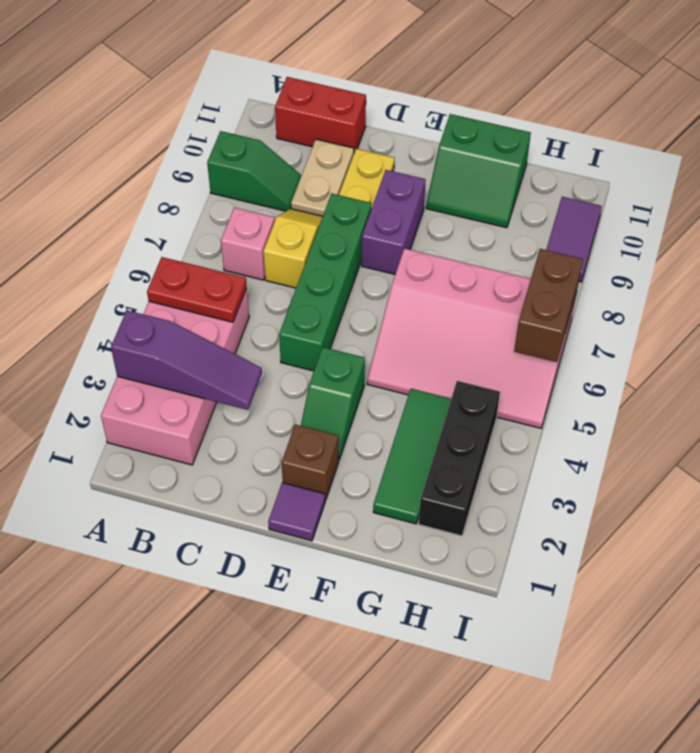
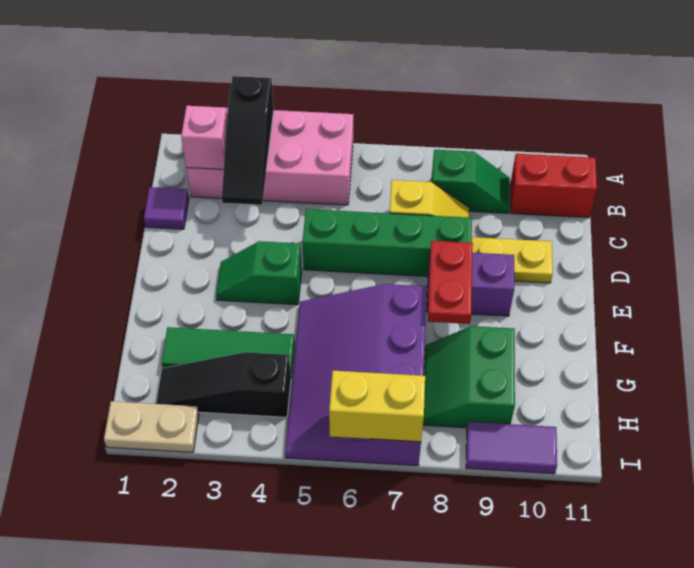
purple 1x3 slope [111,310,262,410] -> black 1x3 slope [222,76,274,205]
red 1x2 plate [147,257,247,322] -> red 1x2 plate moved to [428,241,473,324]
green 1x2 slope [207,131,301,211] -> green 1x2 slope turned to [431,150,510,213]
pink 1x1 brick [221,208,274,280] -> pink 1x1 brick moved to [181,106,227,169]
red 1x2 brick [275,77,366,152] -> red 1x2 brick turned to [511,154,597,218]
tan 1x2 plate [291,139,354,216] -> tan 1x2 plate moved to [104,401,199,452]
purple 1x1 tile [268,483,325,541] -> purple 1x1 tile moved to [144,187,189,229]
brown 1x1 brick [281,425,339,500] -> none
pink 3x4 slope [367,249,576,428] -> purple 3x4 slope [285,284,427,466]
green 2x2 slope [426,114,531,228] -> green 2x2 slope moved to [423,326,515,428]
black 1x3 brick [419,381,500,536] -> black 1x3 slope [157,352,291,417]
brown 1x2 brick [514,249,583,362] -> yellow 1x2 brick [329,371,425,442]

